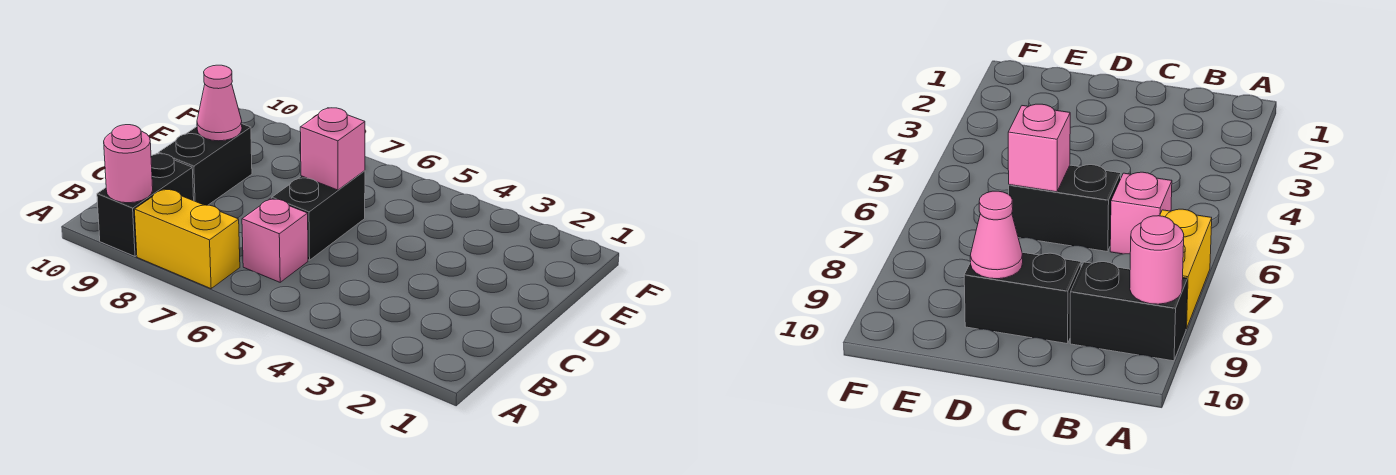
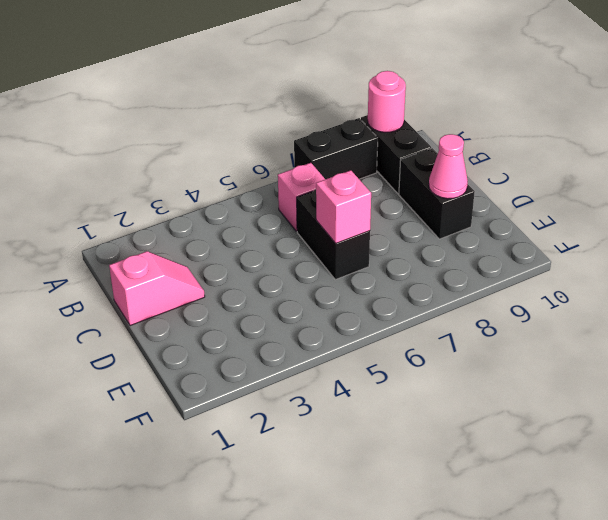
yellow 1x2 brick [134,189,240,289] -> black 1x2 brick [294,118,378,179]
none -> pink 1x2 slope [109,251,205,326]

